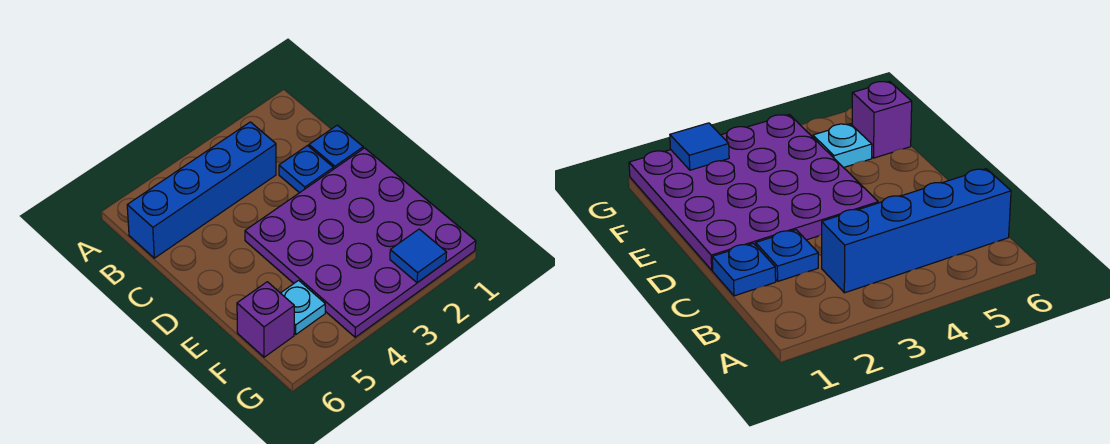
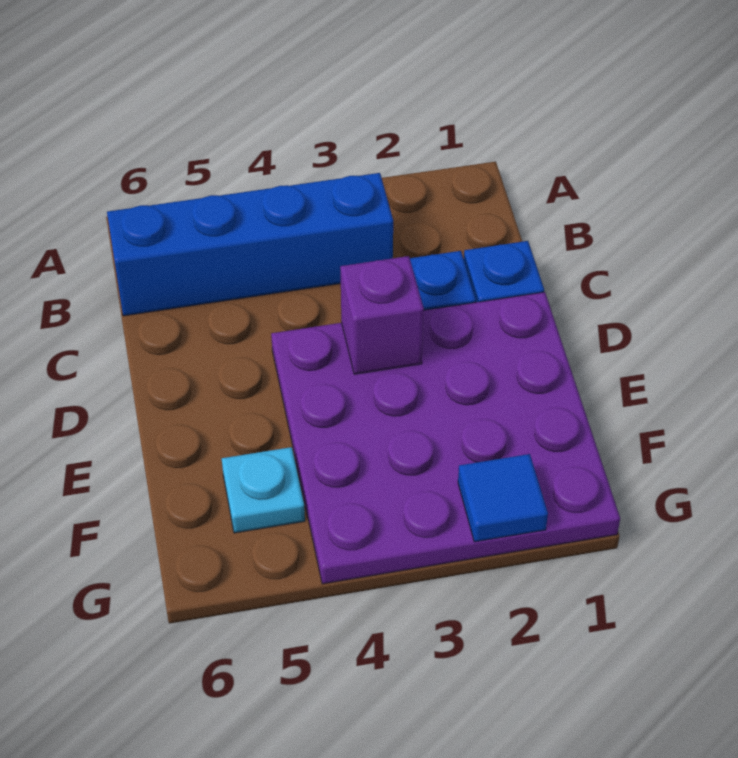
purple 1x1 brick [237,282,294,357] -> purple 1x1 brick moved to [340,256,424,374]

